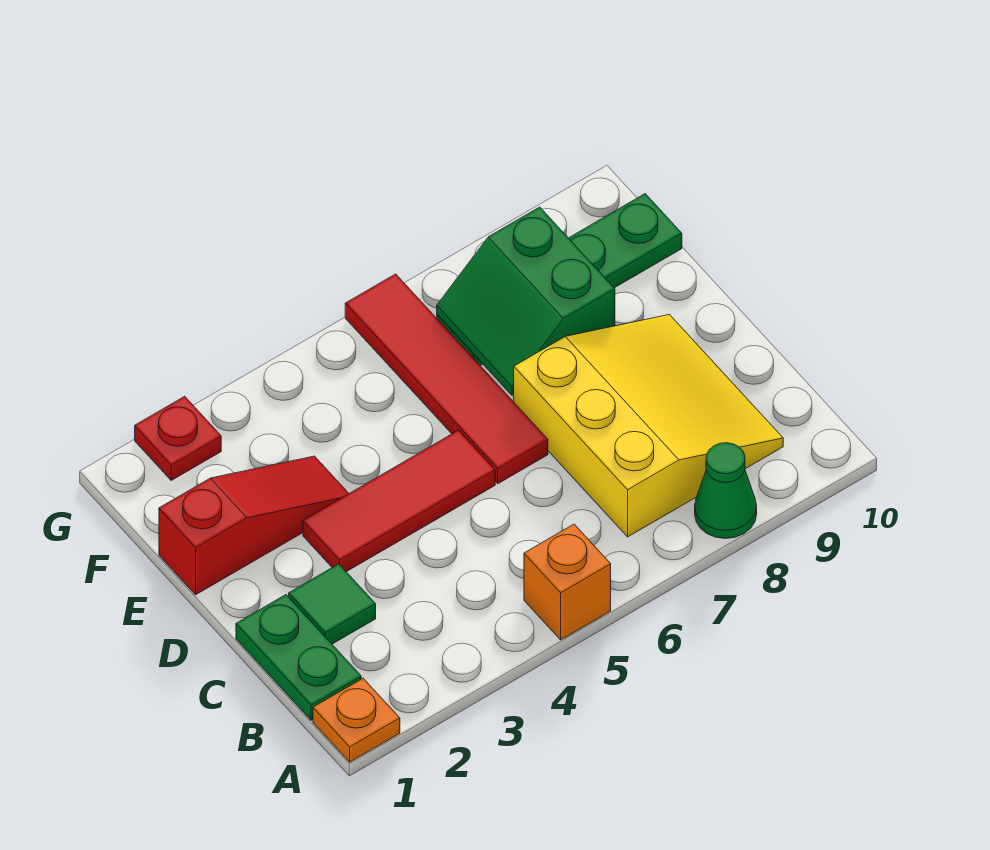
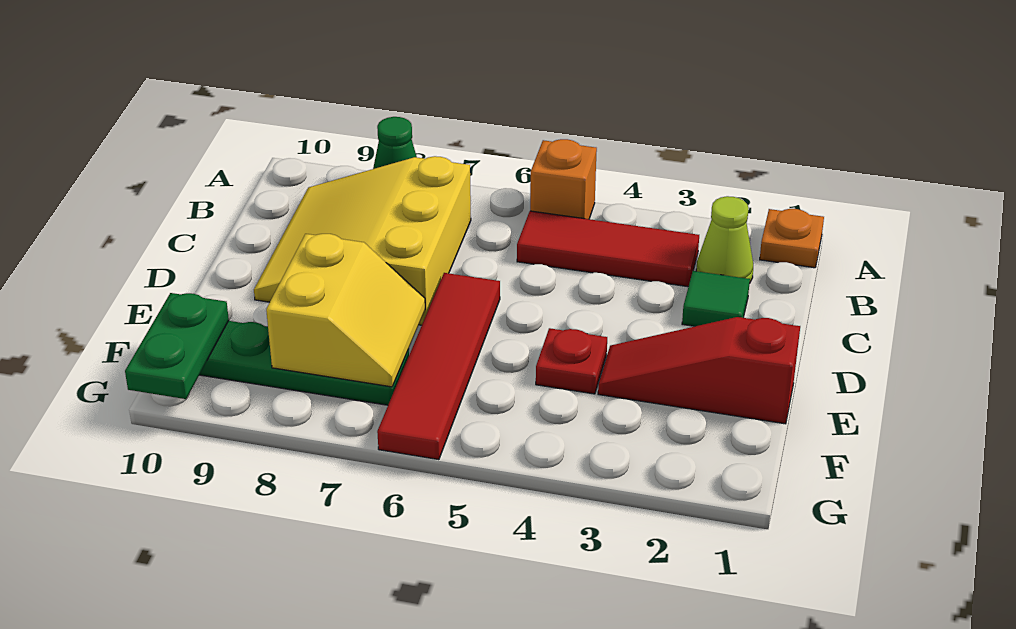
green 1x2 plate [236,595,361,720] -> green 1x2 plate moved to [125,293,229,399]
none -> lime 1x1 cone [696,196,753,282]
red 1x3 tile [303,430,495,572] -> red 1x3 tile moved to [517,211,699,287]
green 2x2 slope [437,207,615,395] -> yellow 2x2 slope [266,234,425,387]
red 1x1 plate [135,396,221,480] -> red 1x1 plate moved to [536,328,607,394]

